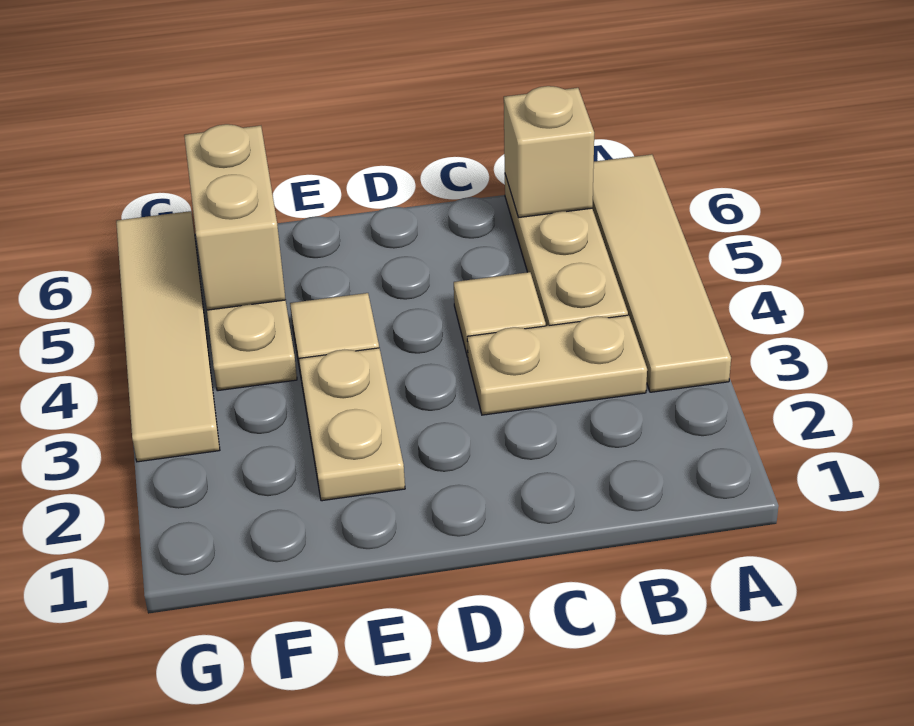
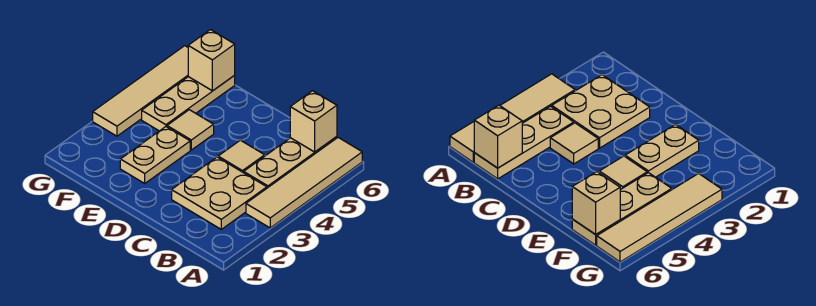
tan 1x2 plate [467,315,647,415] -> tan 2x2 plate [172,157,267,229]
tan 1x2 brick [184,124,286,310] -> tan 1x1 brick [188,30,235,91]

